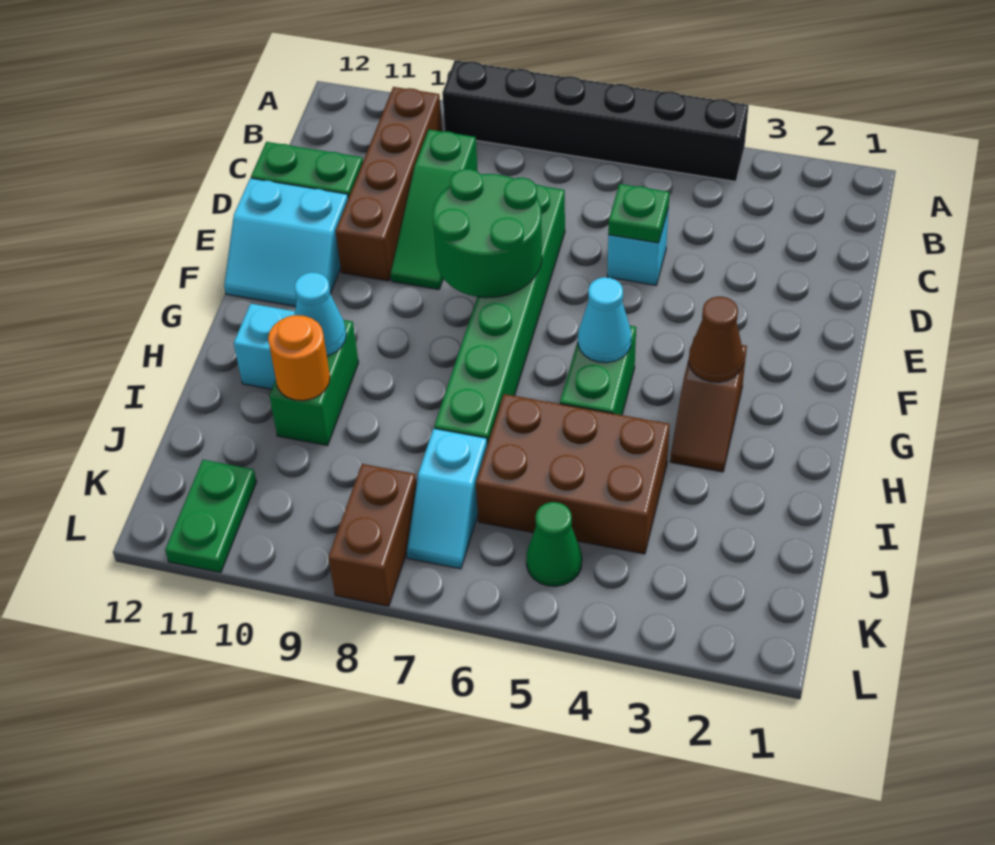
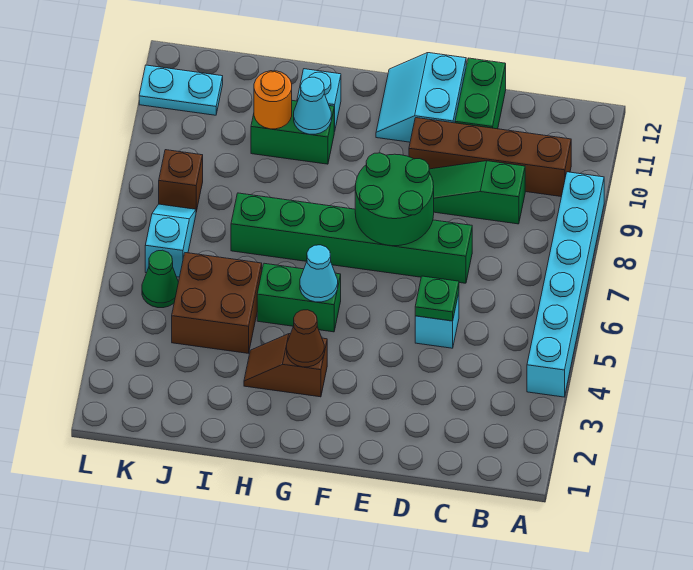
black 1x6 brick [442,60,749,182] -> cyan 1x6 brick [527,172,604,397]
brown 2x3 brick [476,394,670,554] -> brown 2x2 brick [172,253,262,353]
cyan 1x2 slope [407,429,487,569] -> cyan 1x2 slope turned to [145,204,196,277]
brown 1x2 brick [328,464,417,606] -> brown 1x1 brick [159,150,203,212]
green 1x2 plate [165,460,256,573] -> cyan 1x2 plate [139,65,223,115]

